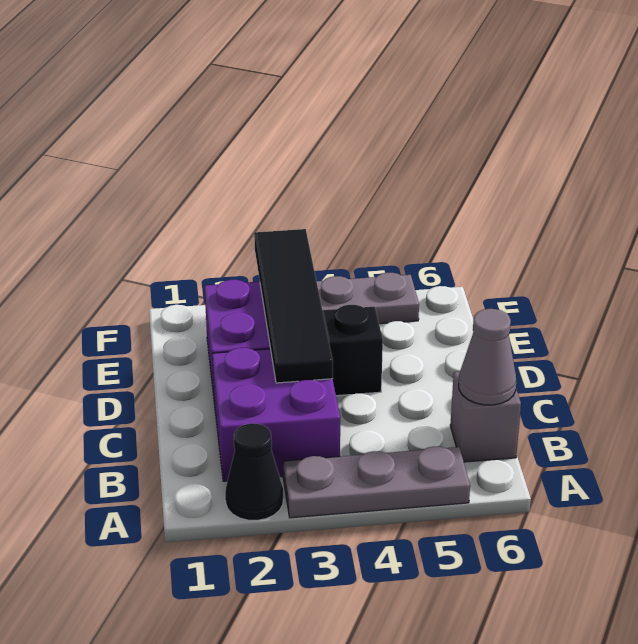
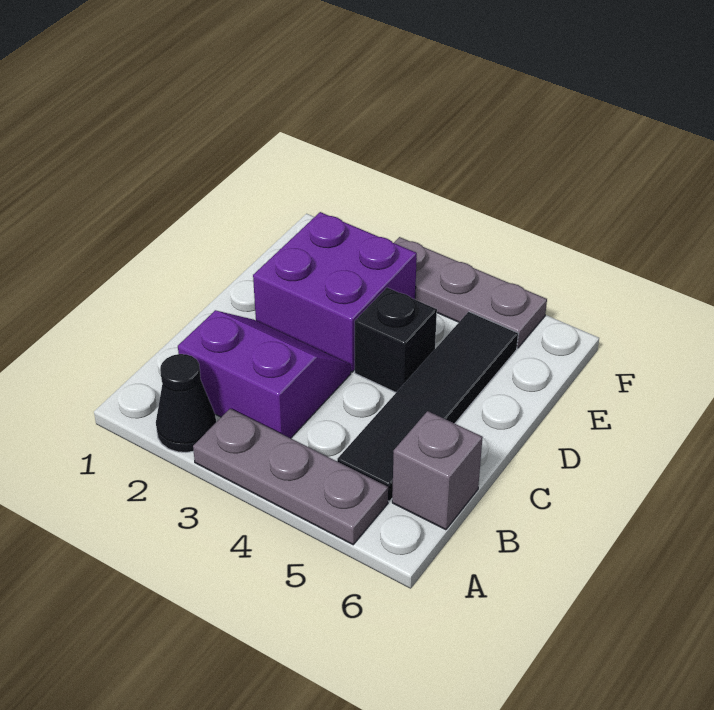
purple 2x2 brick [212,348,340,481] -> purple 2x2 slope [178,310,351,438]
grey 1x1 cone [459,309,516,405] -> none
black 1x4 tile [254,229,333,383] -> black 1x4 tile moved to [337,312,518,501]

